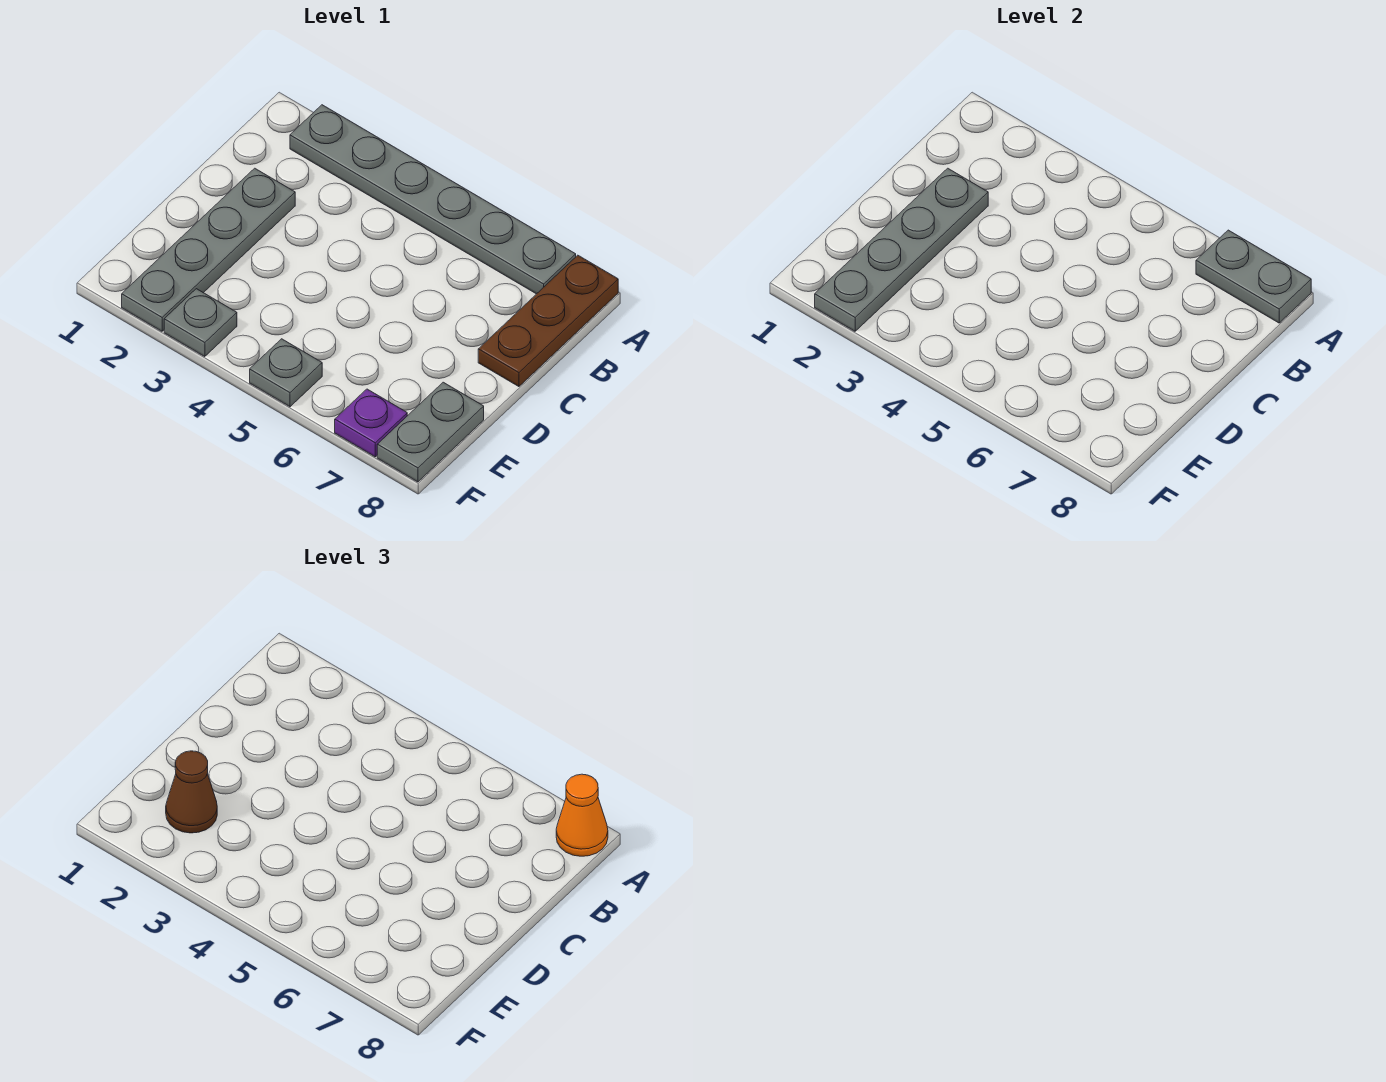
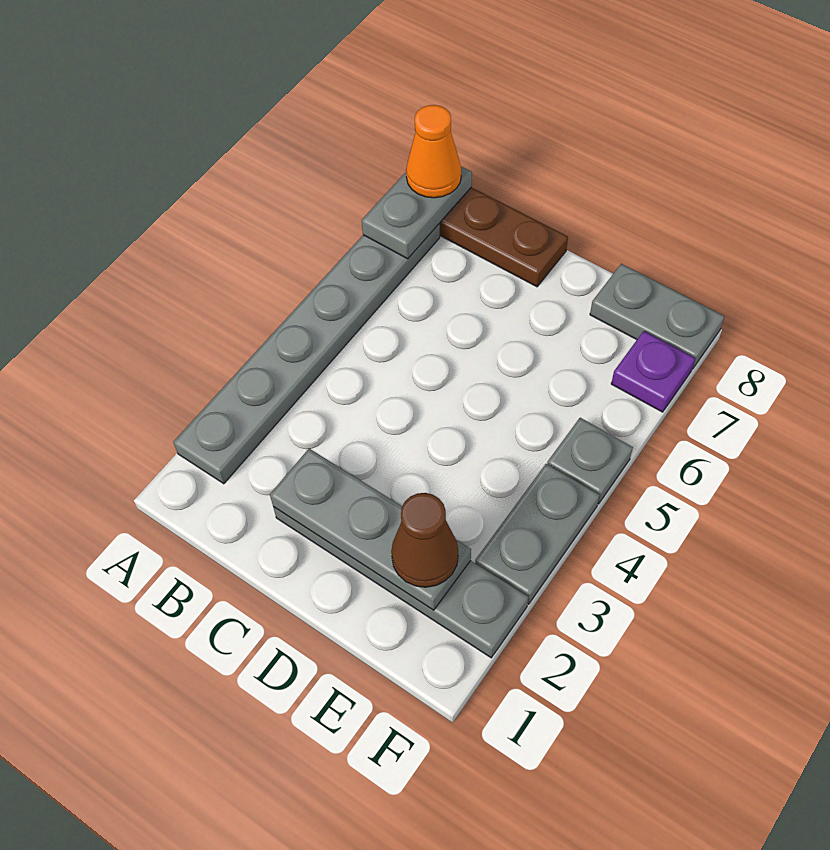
grey 1x4 plate [815,168,988,331] -> grey 1x3 plate [270,449,471,610]
grey 1x1 plate [164,289,237,357] -> grey 1x2 plate [475,464,600,604]

